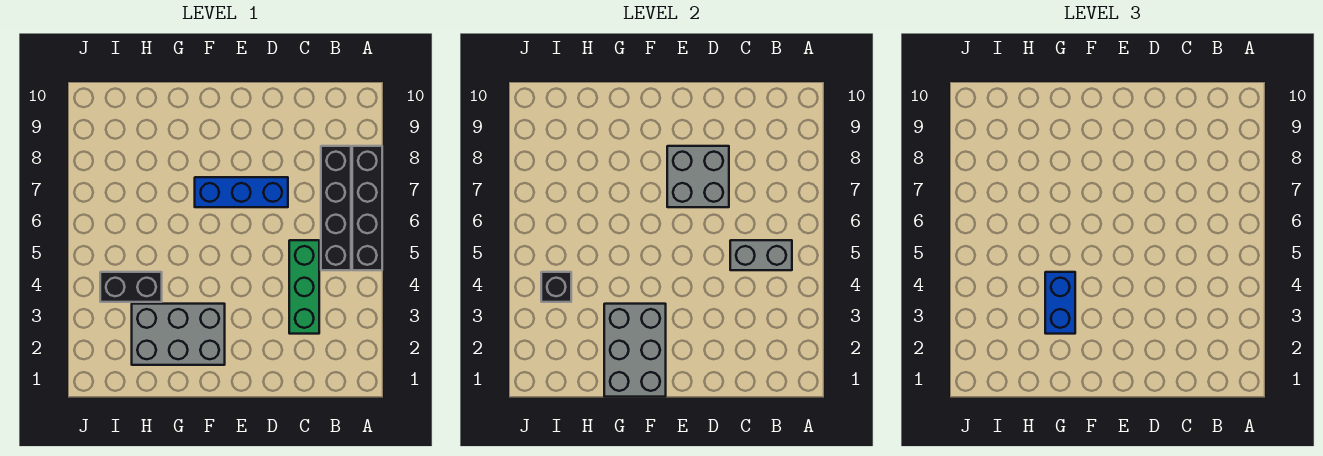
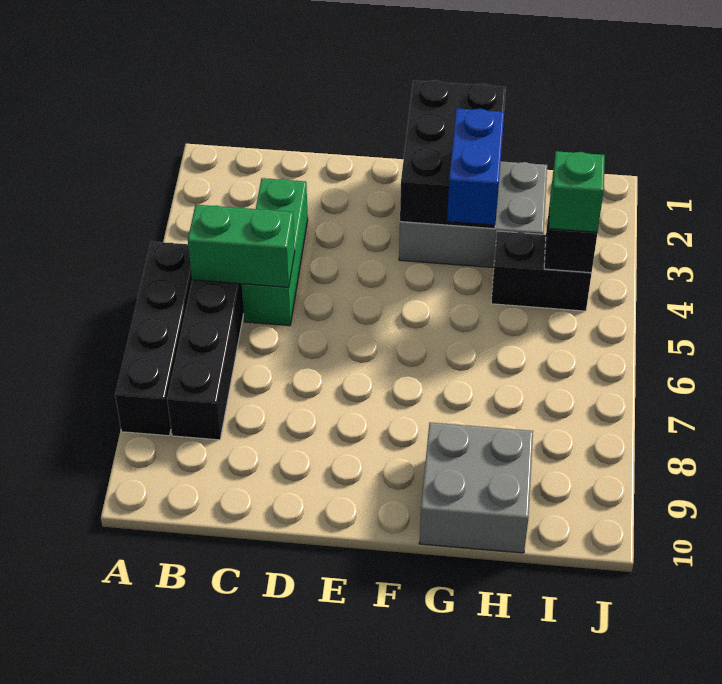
grey 1x2 brick [730,240,792,270] -> green 1x2 brick [188,205,295,287]
blue 1x3 brick [195,177,288,207] -> none
grey 2x2 brick [667,146,729,207] -> grey 2x2 brick moved to [419,422,533,553]
grey 2x3 brick [604,304,666,397] -> black 2x3 brick [400,80,506,229]
none -> green 1x1 brick [549,151,605,232]

